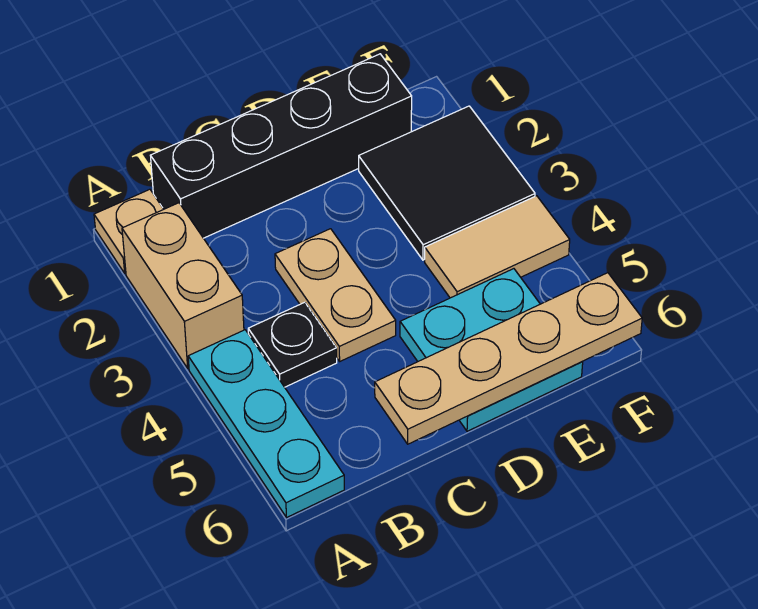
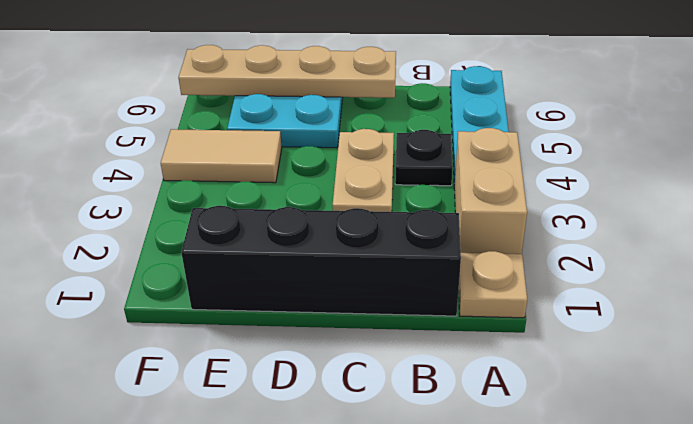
black 2x2 tile [359,106,535,260] -> none

